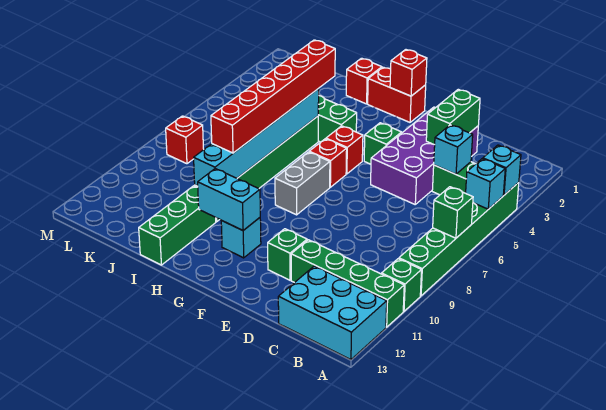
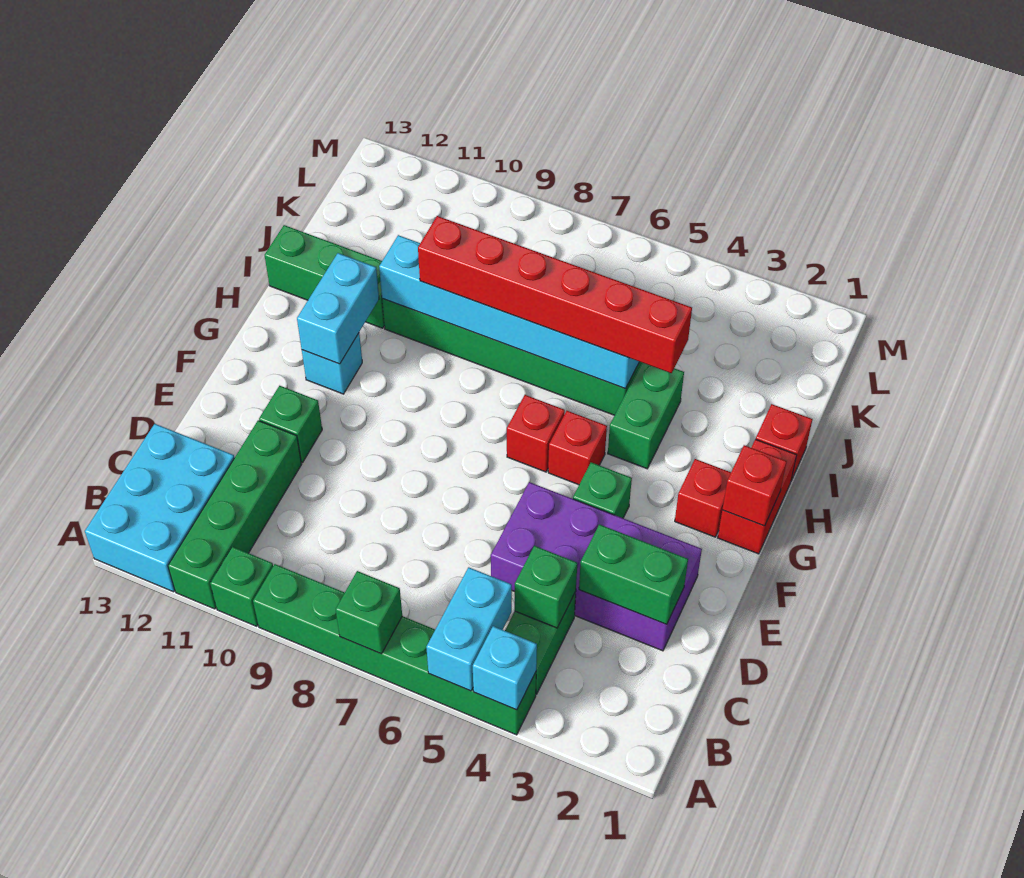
cyan 1x1 brick [466,159,505,209] -> cyan 1x2 brick [426,567,512,691]
cyan 1x1 brick [434,125,473,174] -> green 1x1 brick [515,546,577,628]
grey 1x2 brick [275,152,330,215] -> none
red 1x1 brick [166,116,204,164] -> red 1x1 brick moved to [675,459,731,537]

